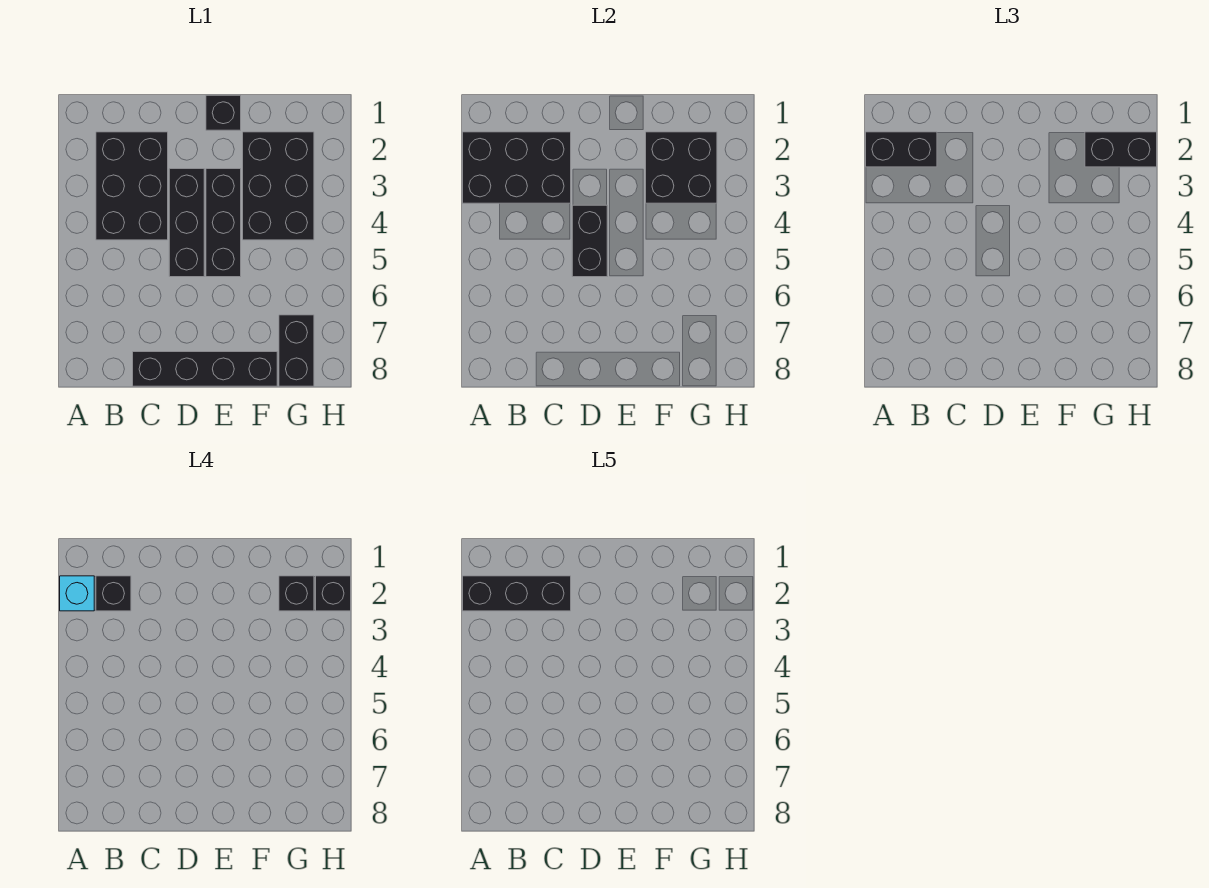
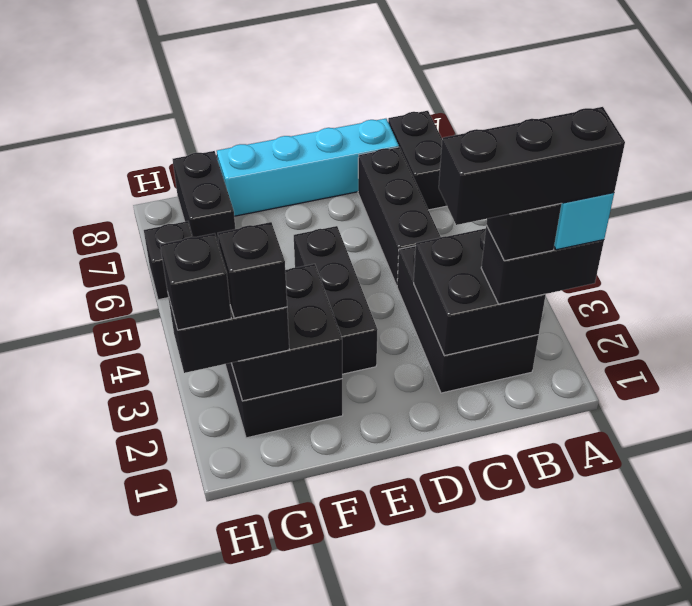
black 2x3 brick [463,132,571,203] -> black 2x2 brick [414,228,546,356]
black 1x4 brick [133,352,277,386] -> cyan 1x4 brick [217,119,399,216]
black 1x3 brick [169,169,204,277] -> black 1x3 brick moved to [358,147,441,285]
black 1x2 brick [572,205,607,277] -> black 1x2 brick moved to [388,111,447,210]
black 1x1 brick [206,95,241,130] -> black 1x1 brick moved to [144,221,193,300]

